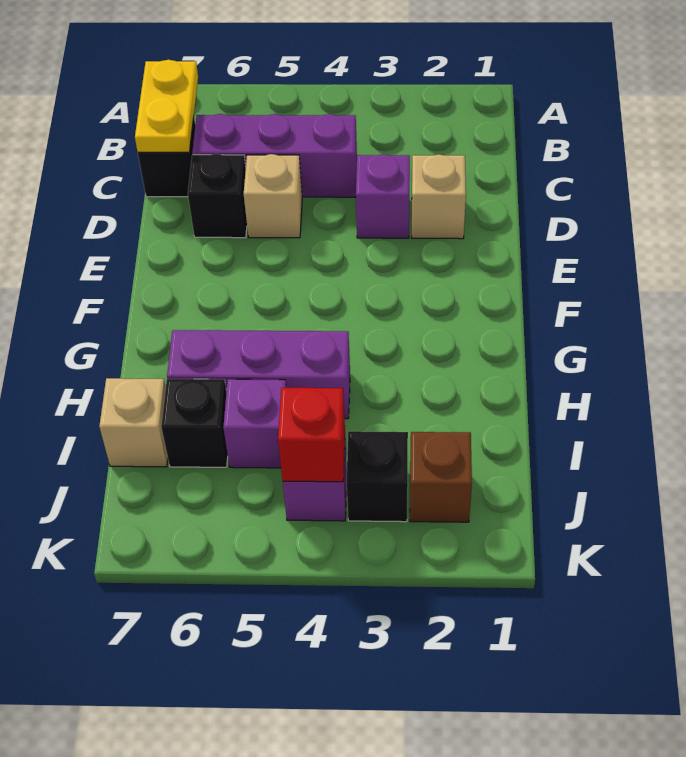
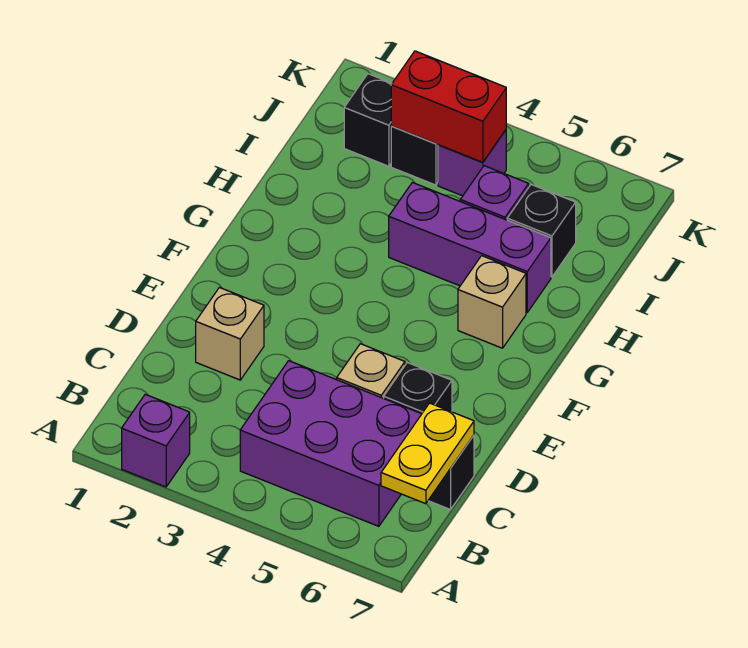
purple 1x3 brick [192,114,357,197] -> purple 2x3 brick [240,361,421,526]
purple 1x1 brick [356,154,410,238] -> purple 1x1 brick moved to [122,394,190,487]
tan 1x1 brick [99,378,168,467] -> tan 1x1 brick moved to [458,256,526,348]
brown 1x1 brick [410,432,472,522] -> black 1x1 brick [344,74,392,166]
red 1x1 brick [278,388,345,482] -> red 1x2 brick [391,51,506,162]

